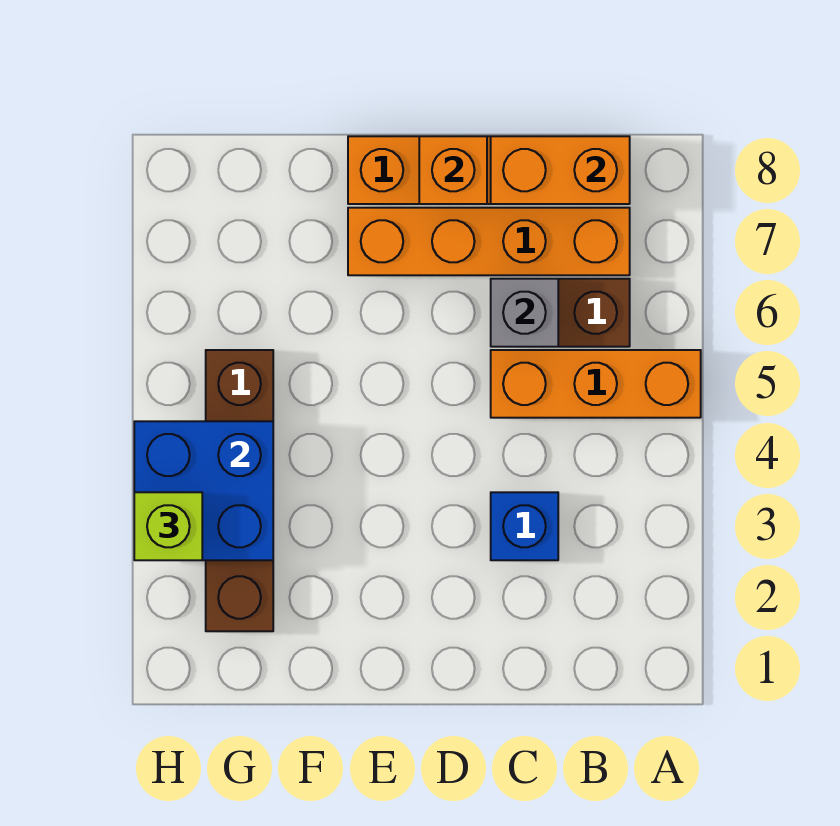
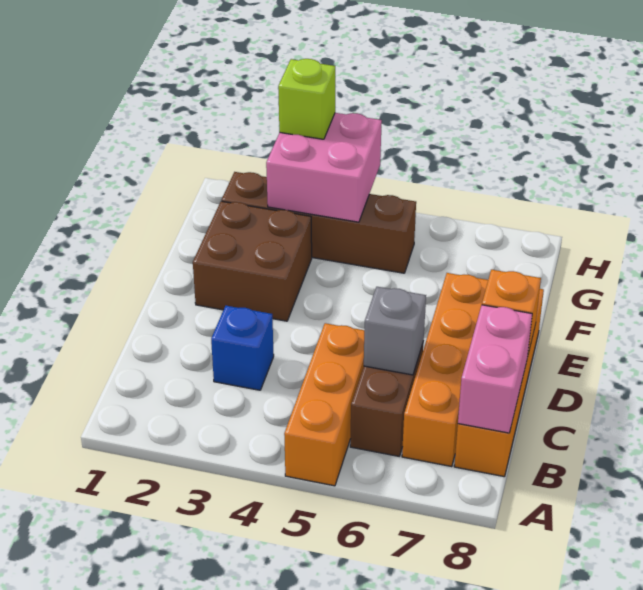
orange 1x2 brick [491,136,630,204] -> pink 1x2 brick [458,305,532,433]
none -> brown 2x2 brick [193,201,312,321]
blue 2x2 brick [134,421,273,560] -> pink 2x2 brick [266,113,382,222]

